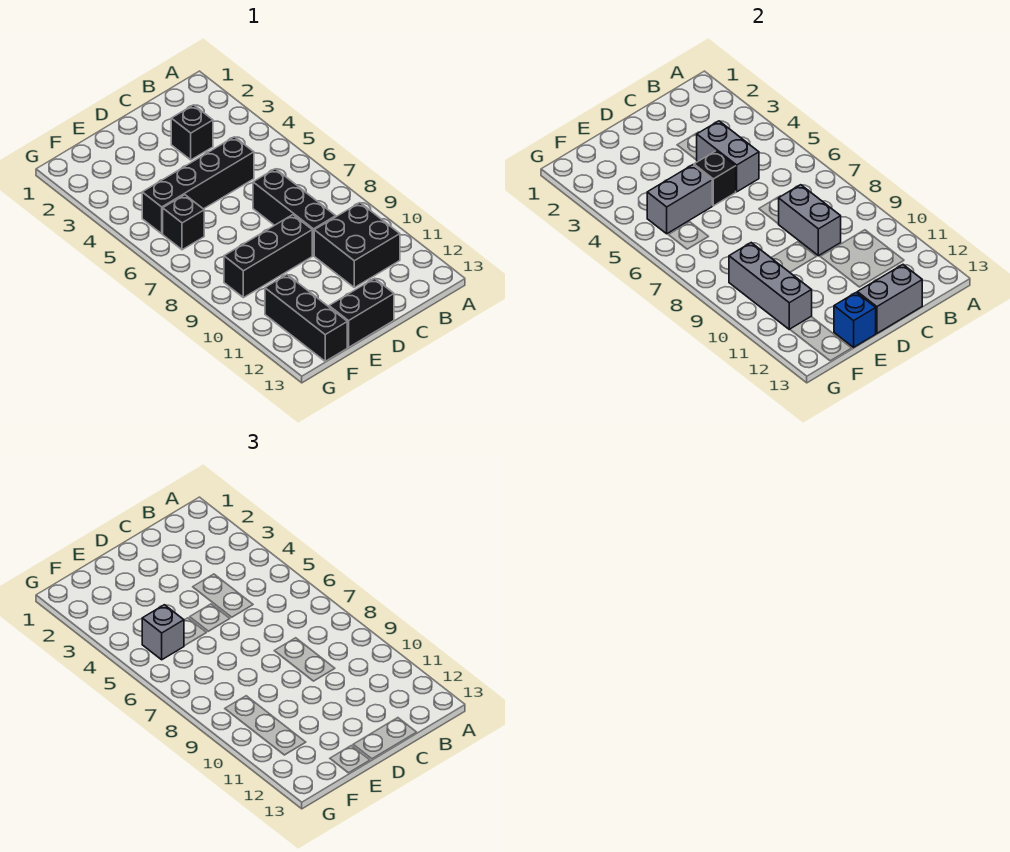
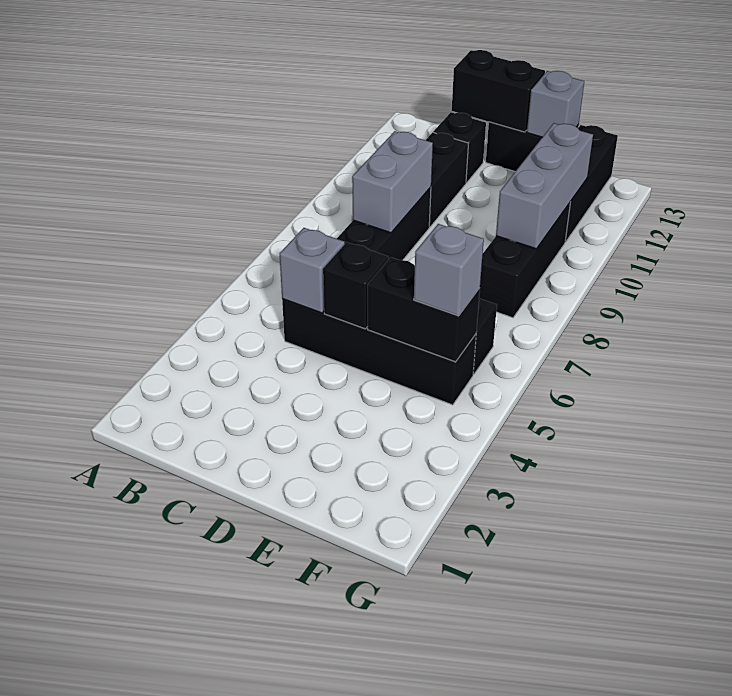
black 2x2 brick [314,203,400,287] -> black 1x2 brick [426,132,468,227]
black 1x1 brick [171,105,213,160] -> black 1x1 brick moved to [433,112,486,183]
grey 1x2 brick [697,121,759,192] -> grey 1x1 brick [280,228,345,313]
grey 1x2 brick [857,265,922,333] -> black 1x2 brick [452,50,545,132]
black 1x3 brick [224,215,312,298] -> black 1x3 brick turned to [479,203,570,318]
grey 1x2 brick [647,165,712,234] -> black 1x2 brick [368,257,480,362]
blue 1x1 brick [834,292,876,347] -> grey 1x1 brick [527,71,584,137]

